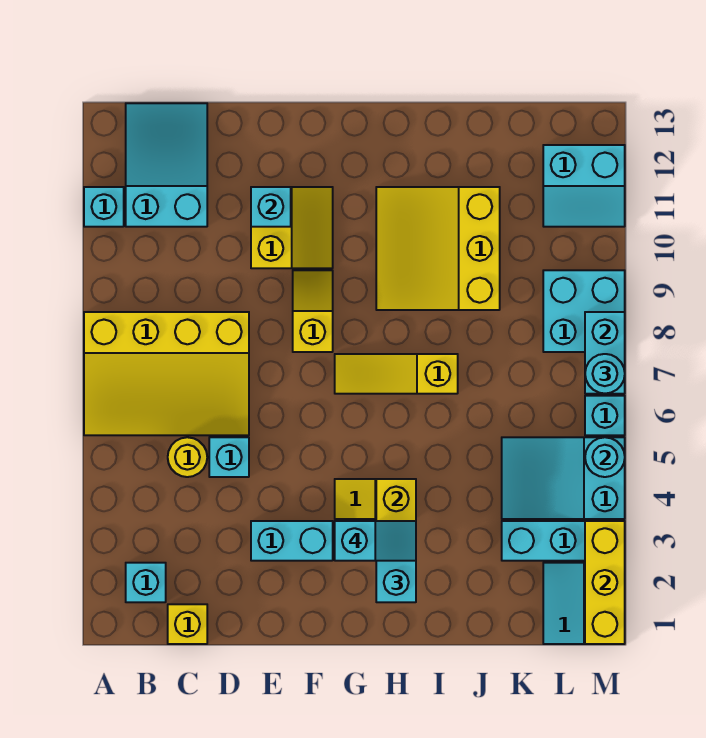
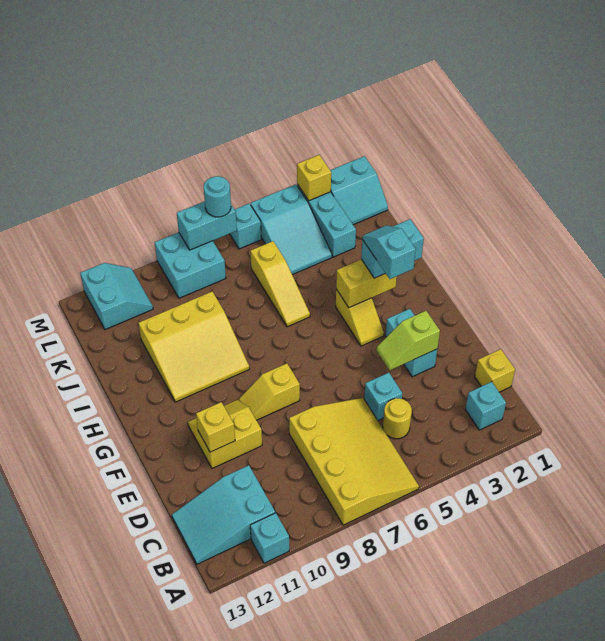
none -> lime 1x2 slope [376,311,440,370]
cyan 1x1 brick [251,187,291,227] -> yellow 1x1 brick [196,402,235,452]
yellow 1x3 slope [335,354,458,394] -> yellow 1x3 slope moved to [250,241,310,327]
yellow 1x3 brick [585,521,625,644] -> yellow 1x1 brick [297,155,331,201]
cyan 1x1 round brick [585,437,625,477] -> none

